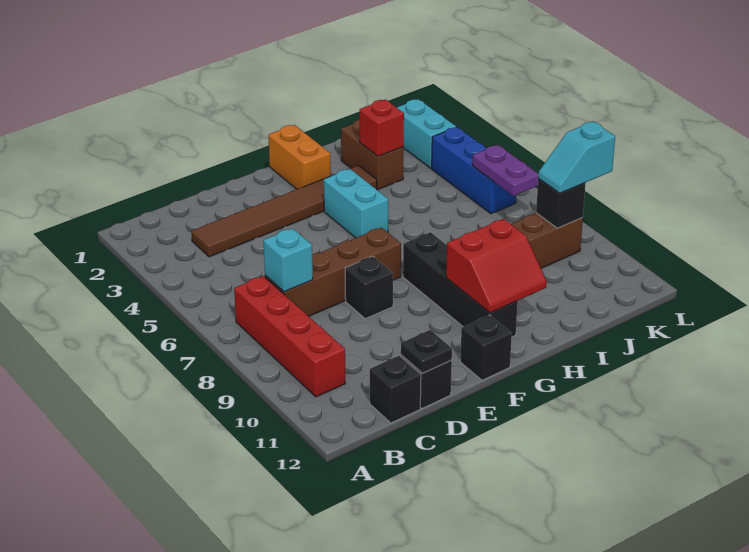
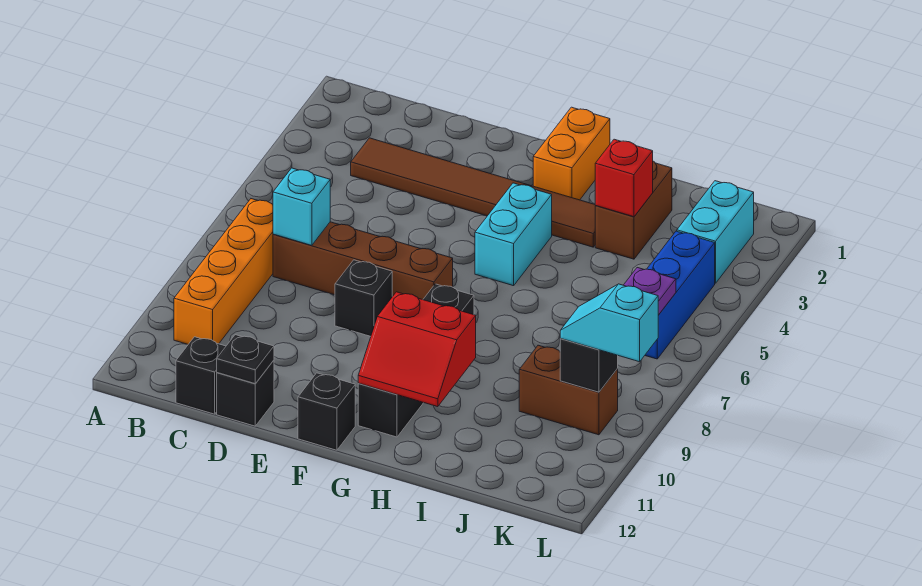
red 1x4 brick [234,276,345,397] -> orange 1x4 brick [174,199,273,344]

